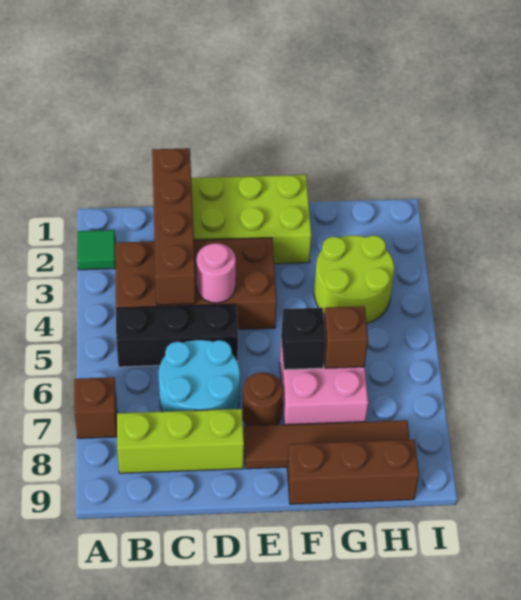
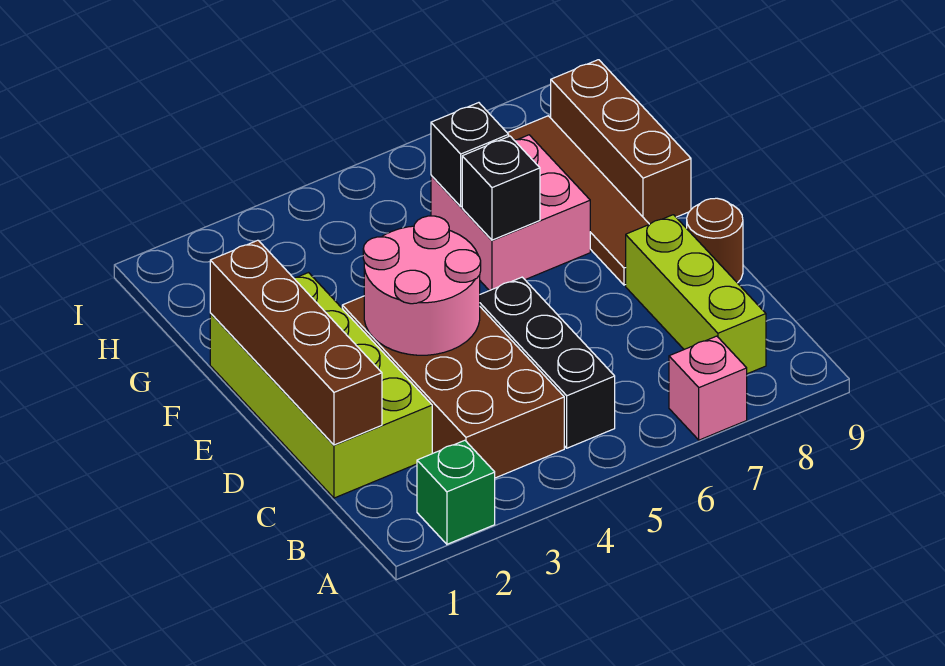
green 1x1 tile [77,230,116,270] -> green 1x1 brick [417,440,495,544]
brown 1x1 brick [74,377,117,438] -> pink 1x1 brick [669,336,747,440]
brown 1x4 brick [152,148,196,305] -> brown 1x4 brick turned to [210,240,382,445]
cyan 2x2 round brick [159,340,240,412] -> none
pink 1x1 round brick [196,243,236,303] -> pink 2x2 round brick [363,216,481,355]
brown 1x1 round brick [242,372,283,426] -> brown 1x1 round brick moved to [687,198,743,283]
lime 2x2 round brick [314,235,394,324] -> none
brown 1x1 brick [324,306,368,368] -> black 1x1 brick [431,103,509,207]

